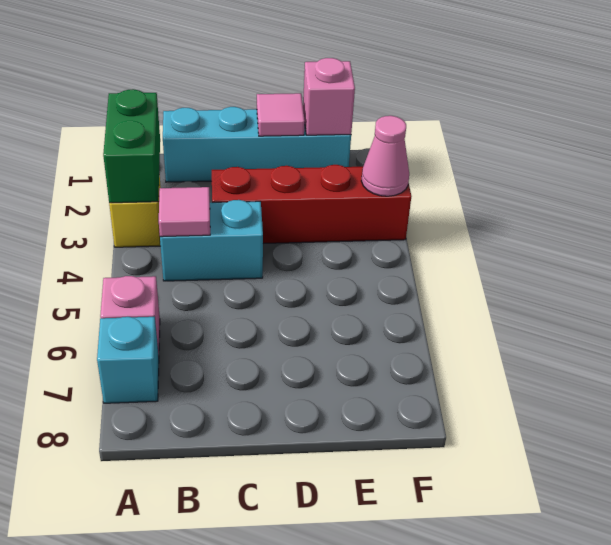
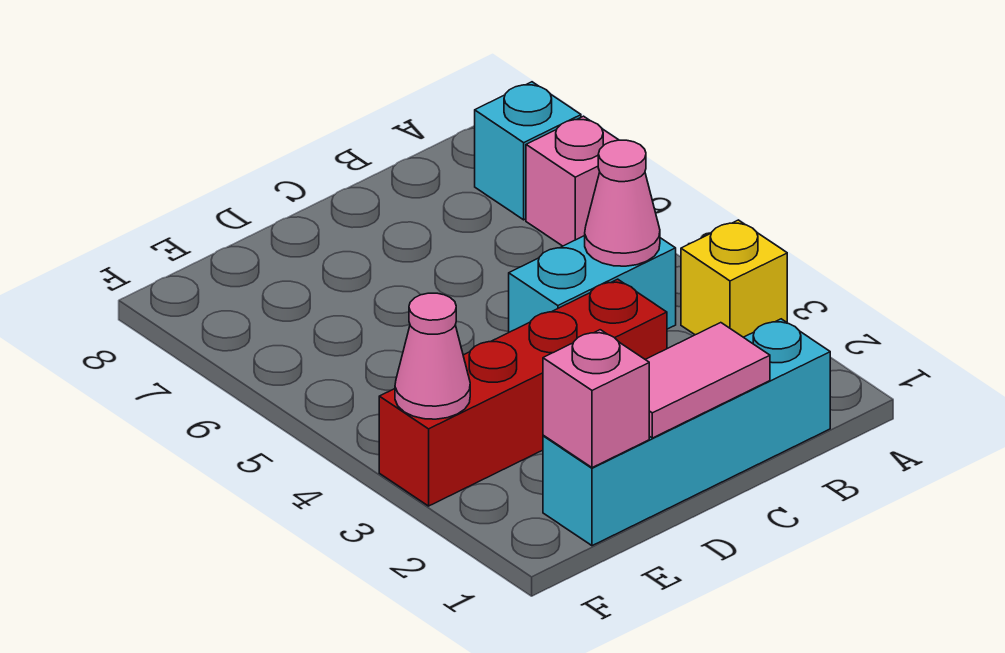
green 1x2 brick [103,89,160,203] -> none
pink 1x1 tile [159,187,210,237] -> pink 1x1 cone [585,140,660,266]
pink 1x1 tile [257,93,305,136] -> pink 1x2 tile [646,323,770,438]

